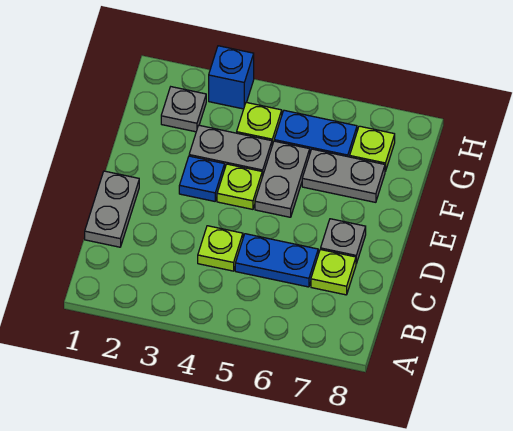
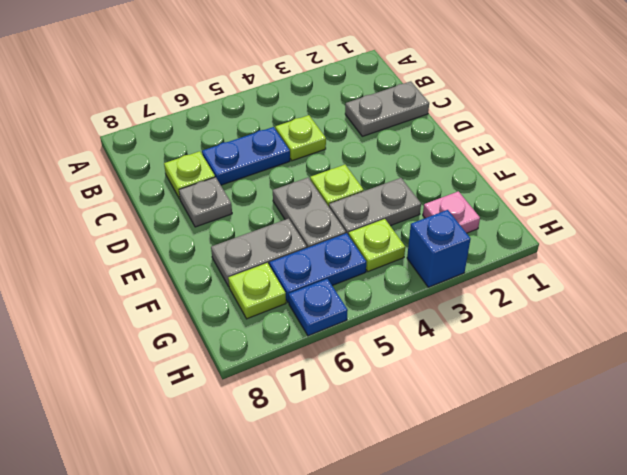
grey 1x2 plate [85,171,139,247] -> grey 1x2 plate turned to [345,81,429,136]
blue 1x1 plate [179,156,225,201] -> blue 1x1 plate moved to [289,279,348,336]
grey 1x1 plate [161,87,206,132] -> pink 1x1 plate [423,191,480,233]

